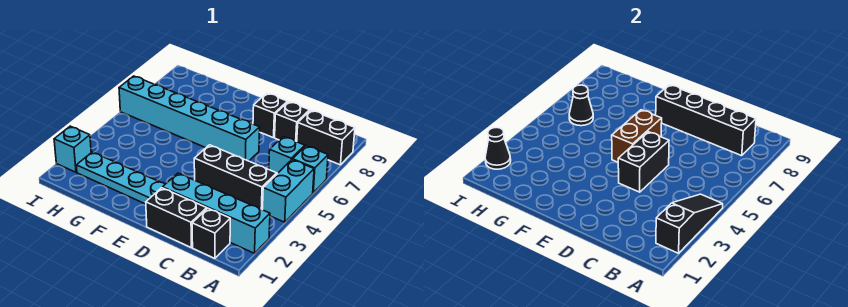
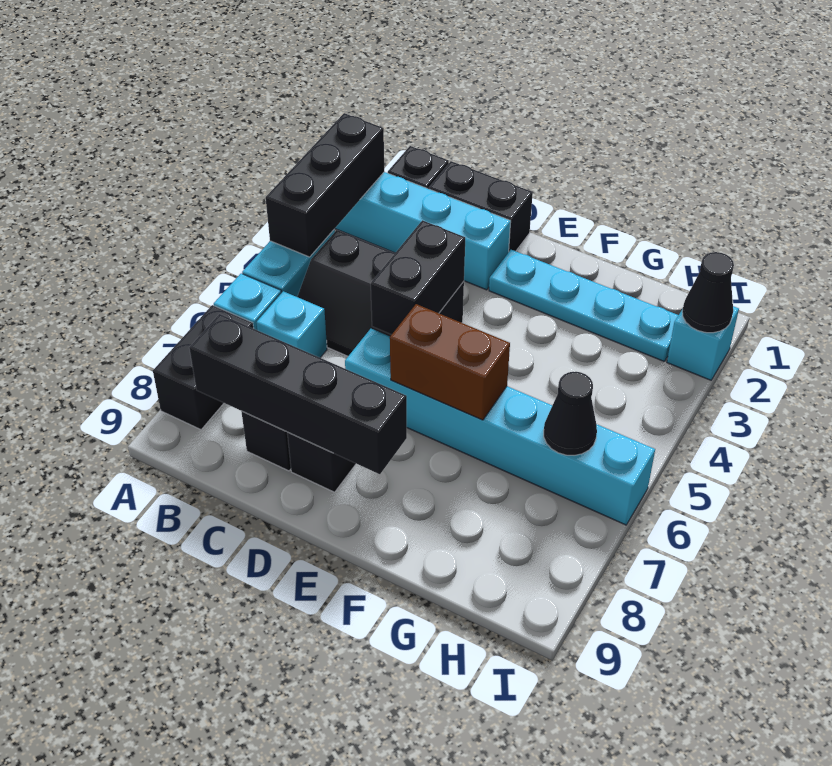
black 1x3 slope [656,194,723,253] -> black 1x3 brick [266,113,384,257]
black 1x2 brick [297,110,355,165] -> black 1x2 brick turned to [153,305,254,430]
brown 1x2 brick [612,110,662,162] -> brown 1x2 brick turned to [390,304,510,420]

